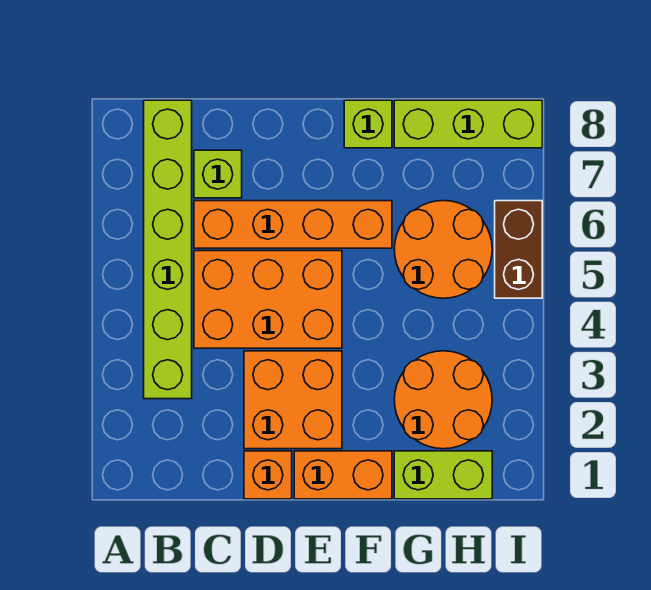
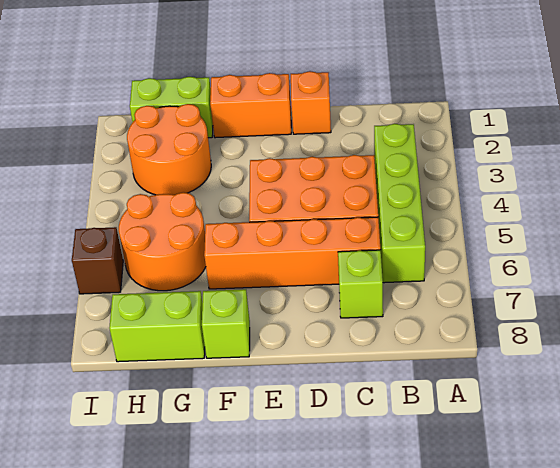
lime 1x6 brick [144,100,192,399] -> lime 1x4 brick [374,124,425,283]
orange 2x2 brick [244,351,342,449] -> none
lime 1x3 brick [394,100,542,148] -> lime 1x2 brick [109,291,205,362]
brown 1x2 brick [495,201,542,298] -> brown 1x1 brick [72,227,123,294]

